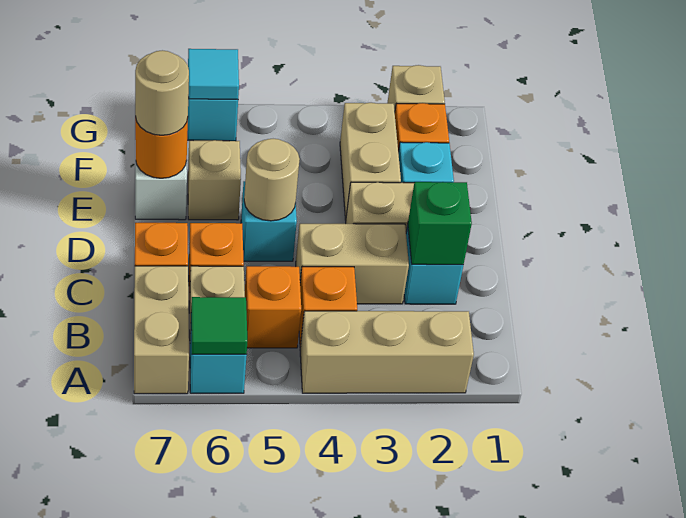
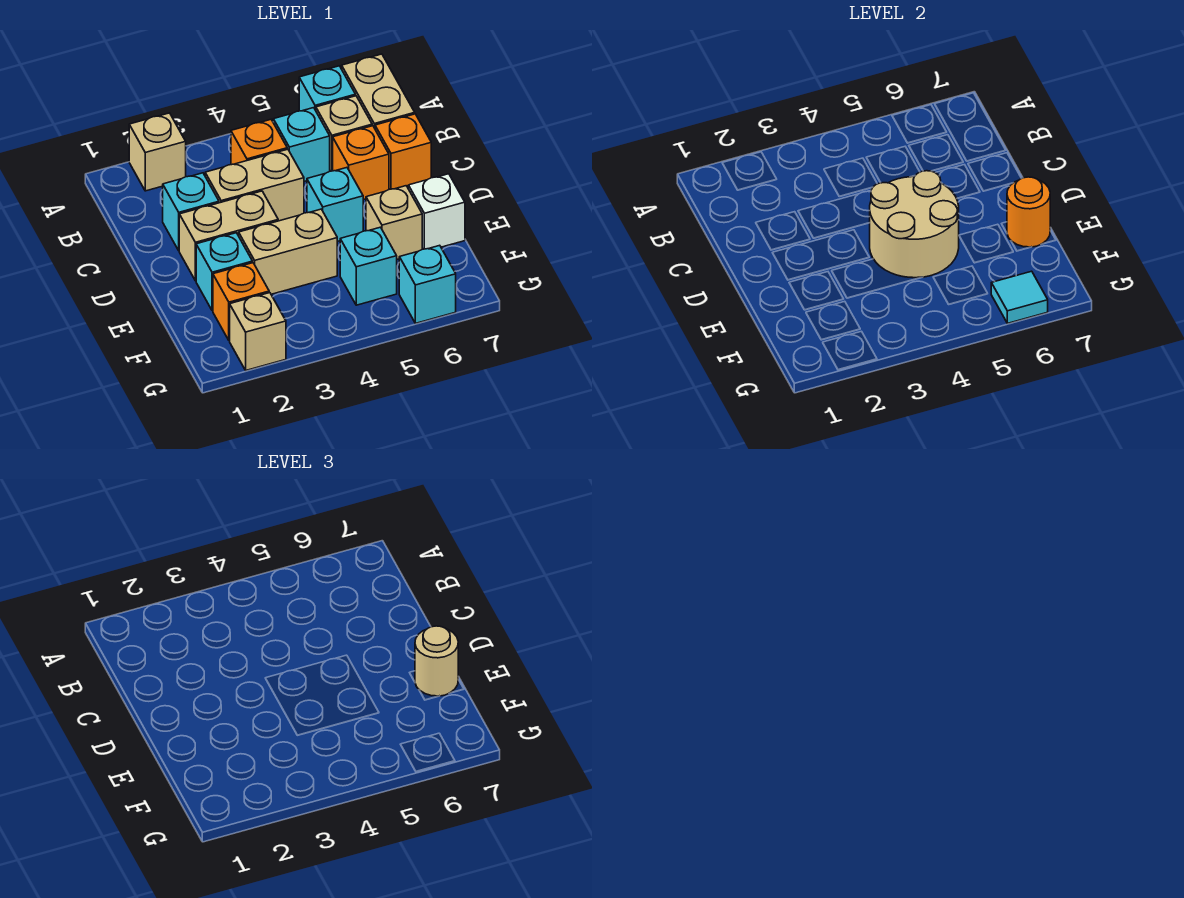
tan 1x3 brick [300,311,474,393] -> tan 1x1 brick [129,113,186,191]
green 1x1 tile [191,297,247,354] -> none
orange 1x1 brick [245,266,301,348] -> cyan 1x1 brick [273,108,330,181]
green 1x1 brick [408,182,472,265] -> none
tan 1x1 round brick [244,139,300,221] -> tan 2x2 round brick [870,171,959,278]
tan 1x2 brick [340,103,401,220] -> tan 1x2 brick turned to [239,209,337,294]
none -> cyan 1x1 brick [340,227,397,305]

